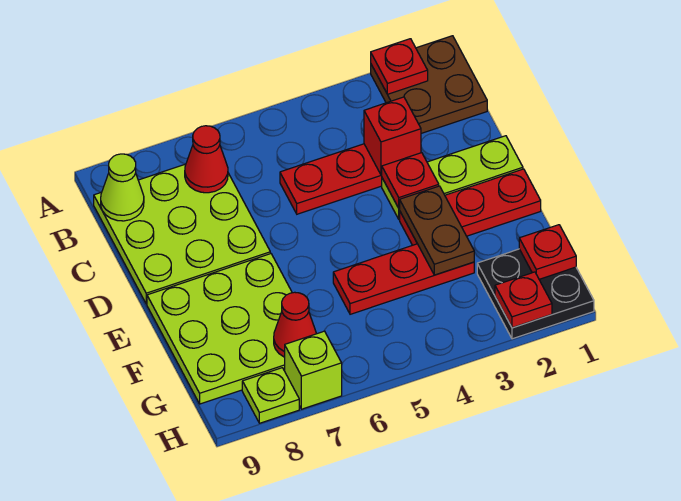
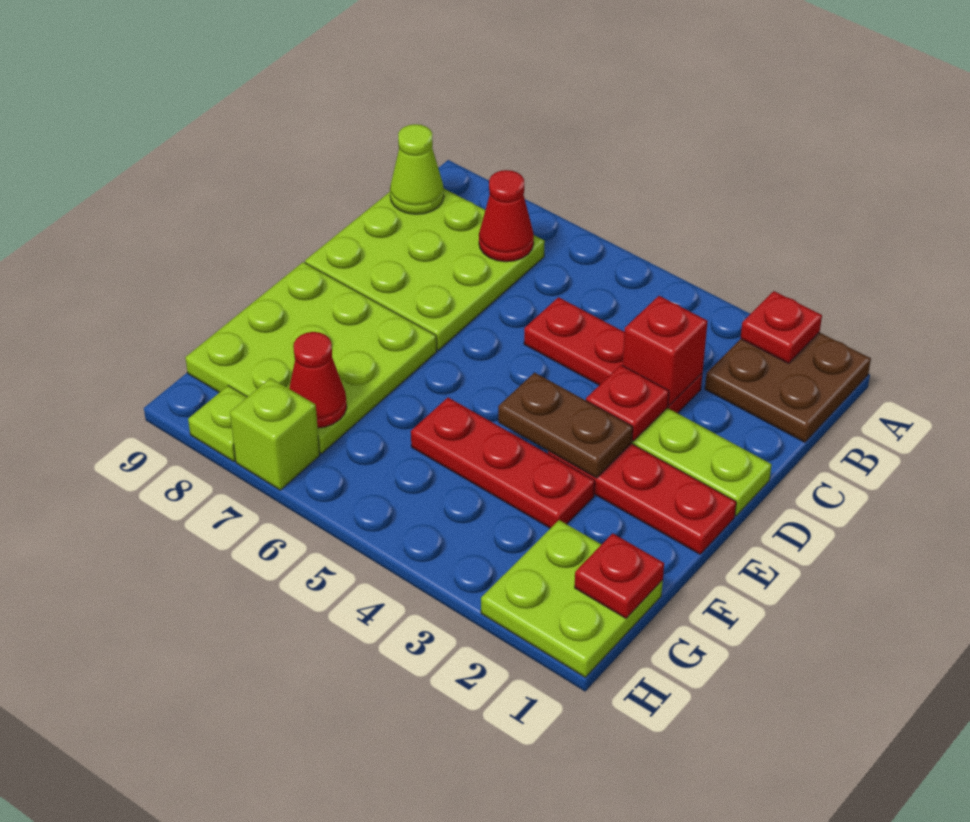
brown 1x2 plate [399,186,474,275] -> brown 1x2 plate turned to [498,373,633,478]
black 2x2 plate [477,249,594,339] -> lime 2x2 plate [481,520,663,677]
red 1x1 plate [495,272,552,328] -> none

